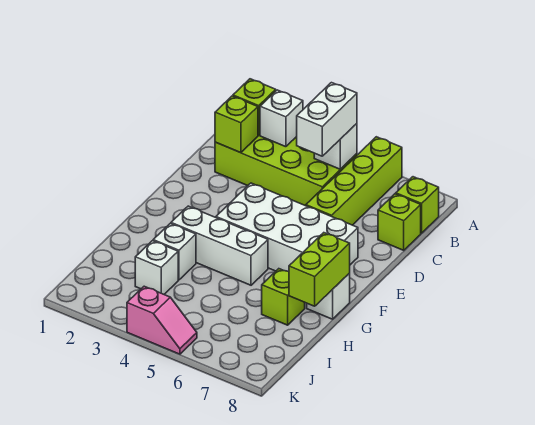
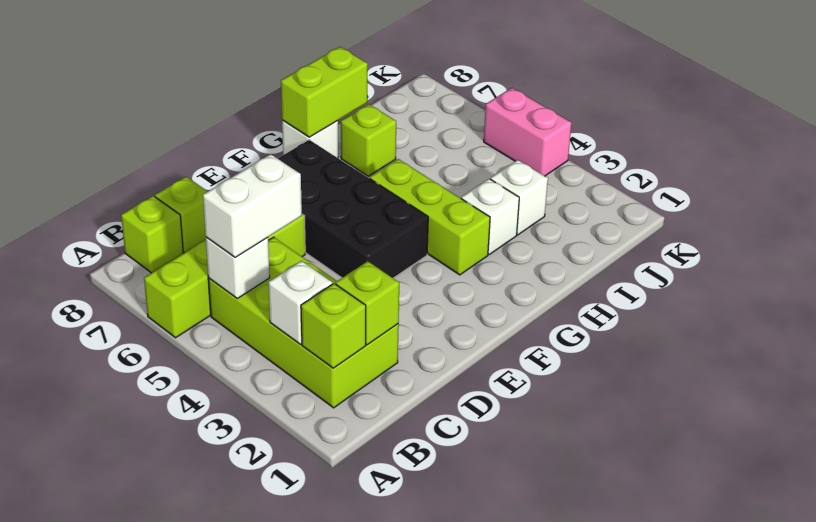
white 2x4 brick [216,183,358,271] -> black 2x4 brick [278,140,428,278]
white 1x3 brick [171,206,268,285] -> lime 1x3 brick [370,159,490,275]
pink 1x2 slope [127,286,197,354] -> pink 1x2 brick [484,88,571,176]

